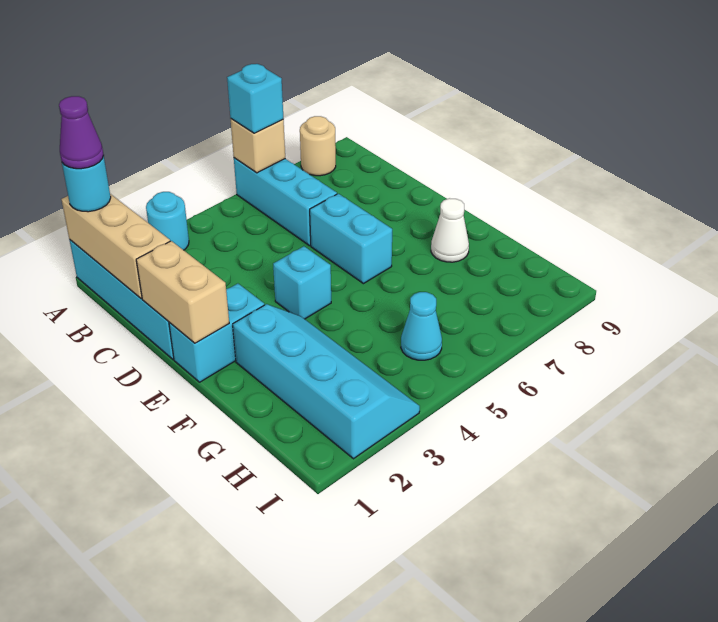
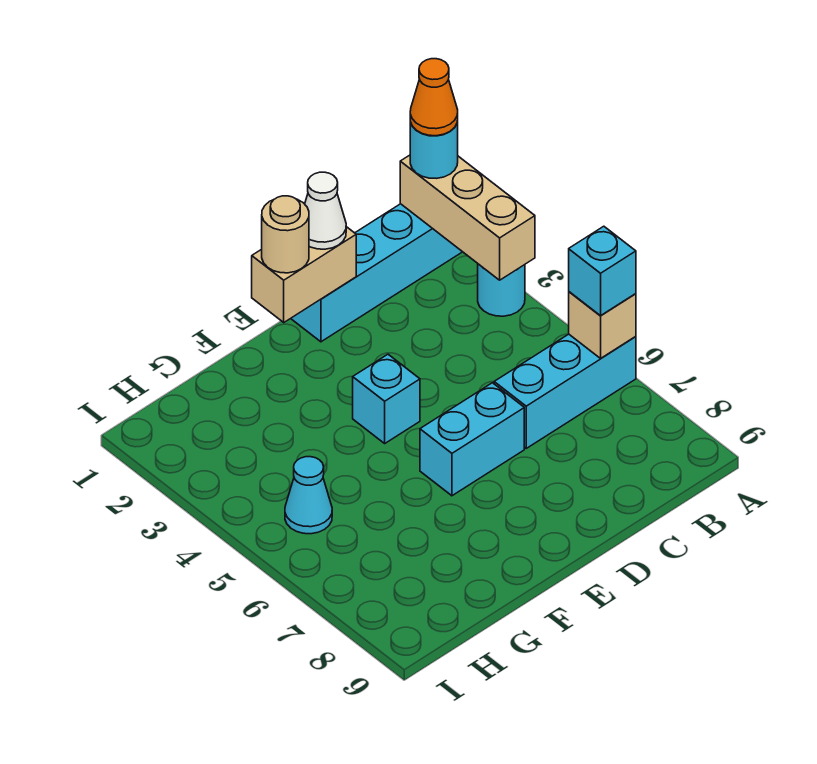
tan 1x3 brick [61,194,170,299] -> tan 1x3 brick turned to [400,155,535,280]
purple 1x1 cone [59,96,104,169] -> orange 1x1 cone [410,59,458,136]
tan 1x1 round brick [300,116,336,176] -> tan 1x1 round brick moved to [262,196,309,273]
cyan 1x2 brick [169,284,264,382] -> none
cyan 2x4 slope [233,304,420,459] -> none
white 1x1 cone [431,198,469,262] -> white 1x1 cone moved to [305,172,346,249]

